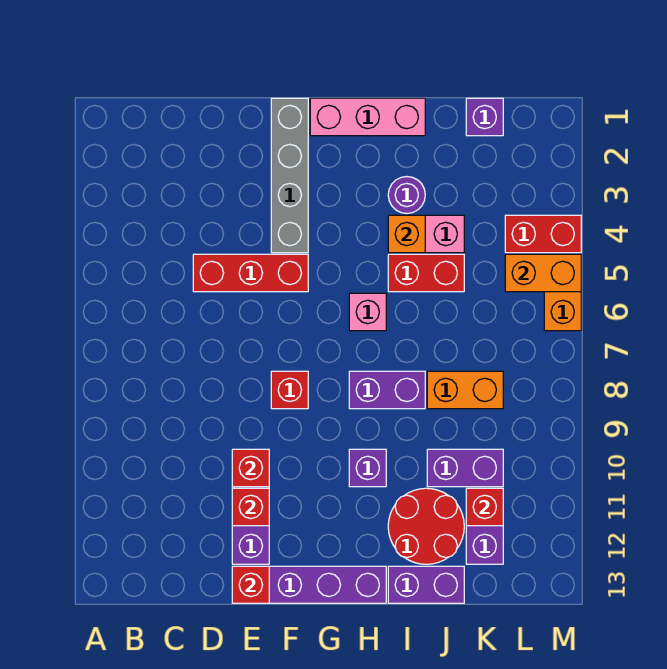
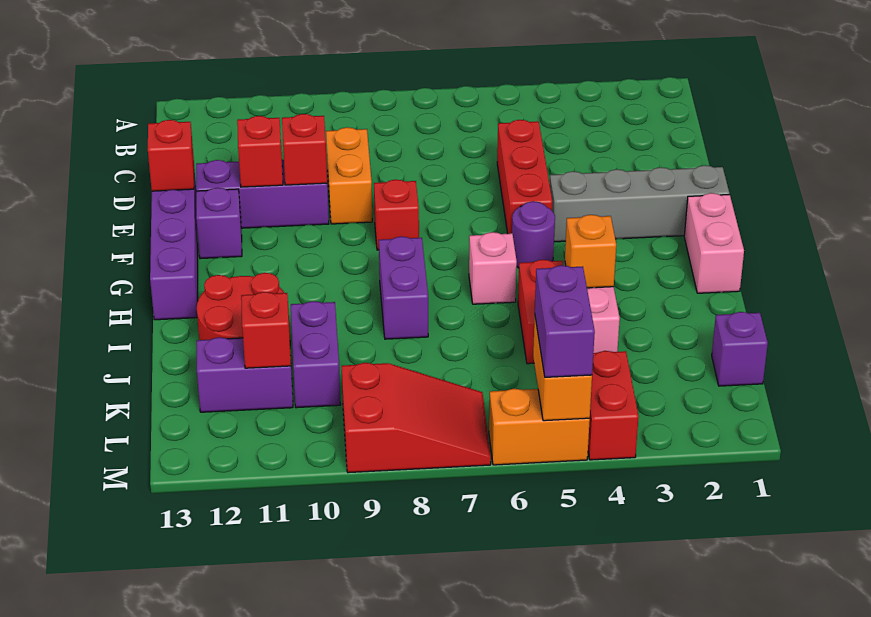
pink 1x3 brick [310,98,425,136] -> pink 1x2 brick [684,193,744,293]
purple 1x1 brick [349,449,386,487] -> purple 1x1 brick moved to [196,188,242,259]
purple 1x1 round brick [388,177,425,214] -> purple 1x1 round brick moved to [512,201,555,268]
purple 1x2 brick [388,566,464,603] -> purple 1x2 brick moved to [535,265,595,377]
orange 1x2 brick [427,371,503,409] -> orange 1x2 brick moved to [326,127,372,224]
none -> red 2x3 slope [342,363,491,473]

